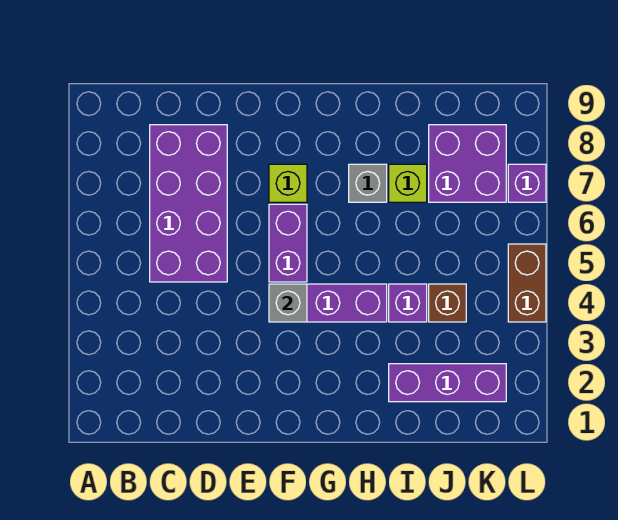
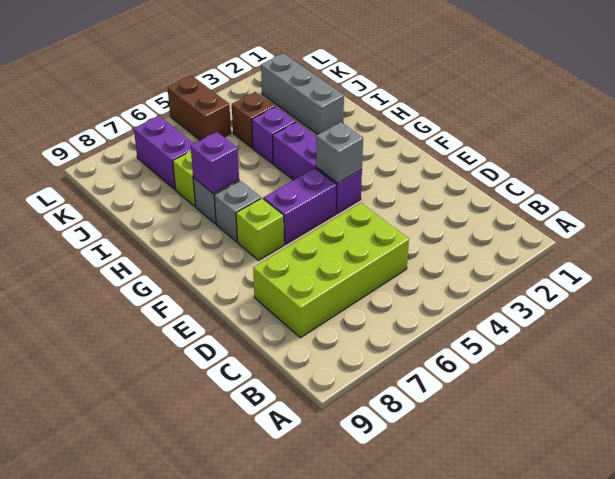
purple 2x4 brick [150,125,227,282] -> lime 2x4 brick [253,203,409,338]
none -> grey 1x1 brick [214,181,261,242]
purple 1x3 brick [389,364,506,402] -> grey 1x3 brick [261,53,344,134]
purple 2x2 brick [429,125,506,202] -> purple 1x2 brick [134,116,194,189]
brown 1x2 brick [508,244,546,322] -> brown 1x2 brick turned to [168,76,231,140]
purple 1x1 brick [508,164,546,202] -> purple 1x1 brick moved to [191,132,239,194]

